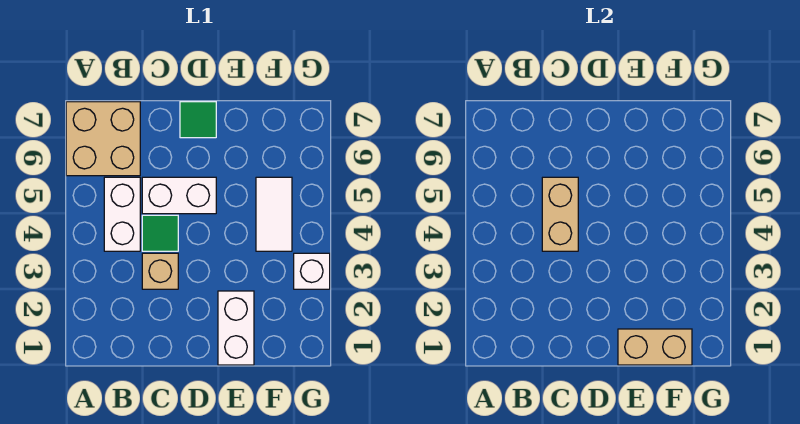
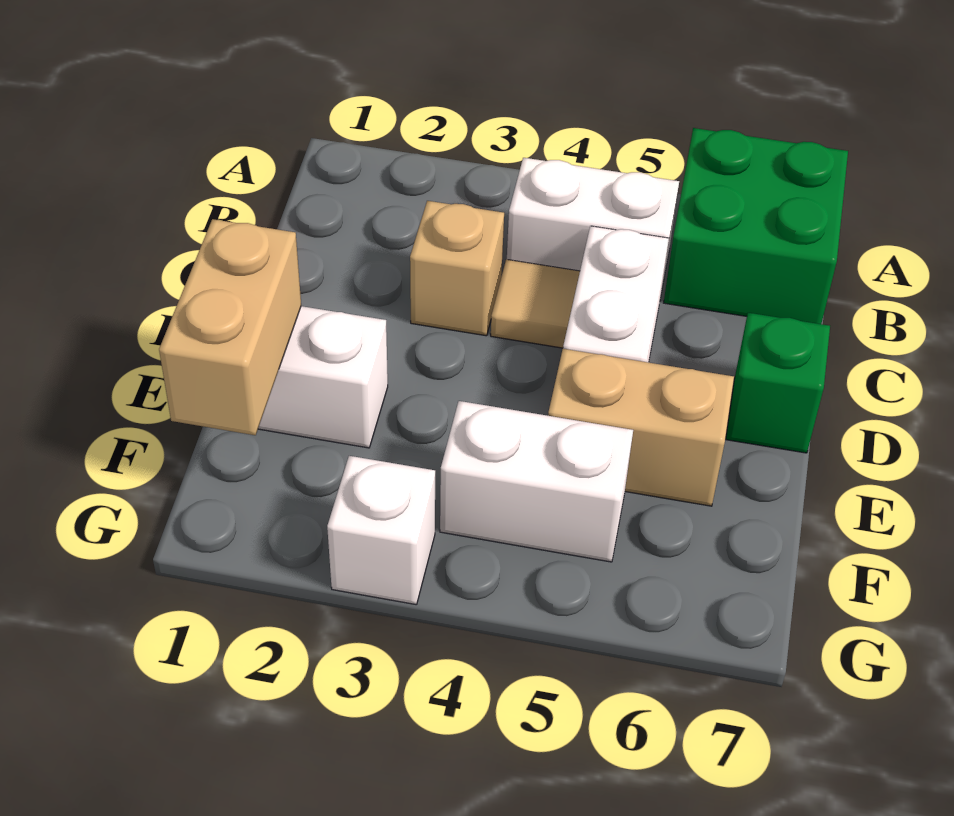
tan 2x2 brick [66,102,140,176] -> green 2x2 brick [664,128,848,324]
green 1x1 tile [142,215,178,251] -> tan 1x1 tile [491,259,580,348]
tan 1x2 brick [542,177,578,251] -> tan 1x2 brick moved to [548,349,734,506]
green 1x1 tile [180,102,216,138] -> green 1x1 brick [726,313,830,453]
white 1x2 tile [256,177,292,251] -> white 1x2 brick [440,401,633,562]

